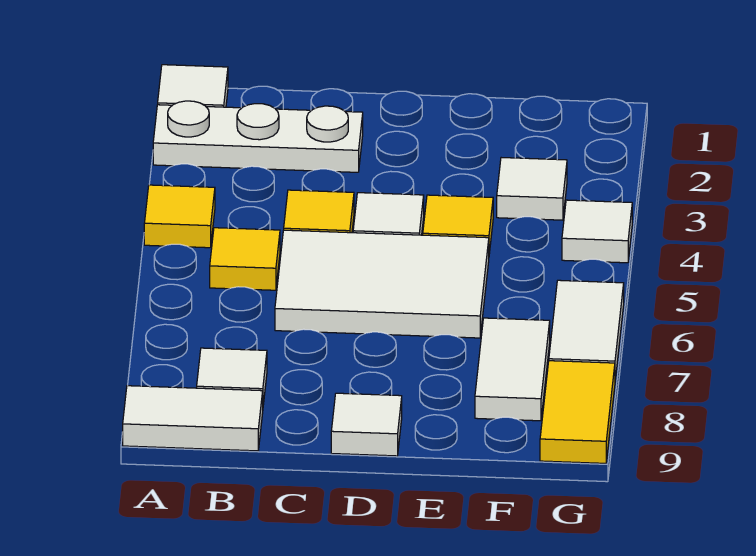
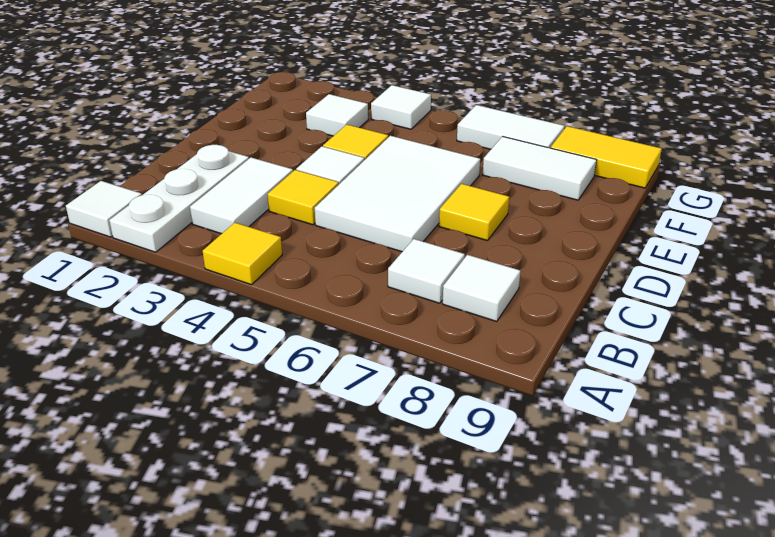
white 1x2 tile [123,386,263,451] -> white 1x2 tile moved to [190,157,293,234]
yellow 1x1 tile [210,228,280,290] -> yellow 1x1 tile moved to [439,184,509,241]
white 1x1 tile [331,393,402,456] -> white 1x1 tile moved to [388,239,465,303]

